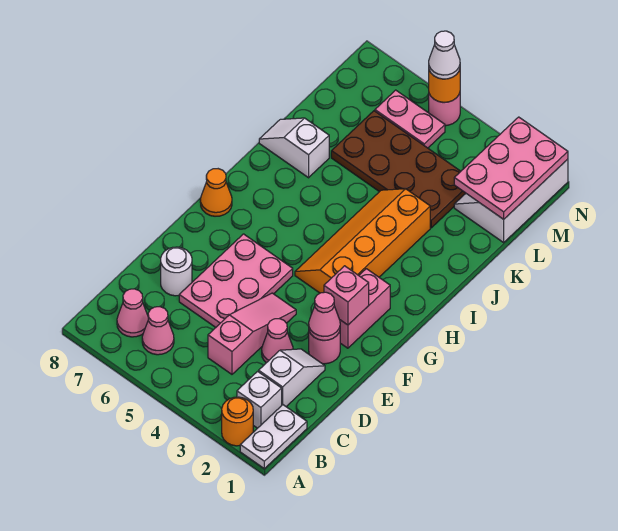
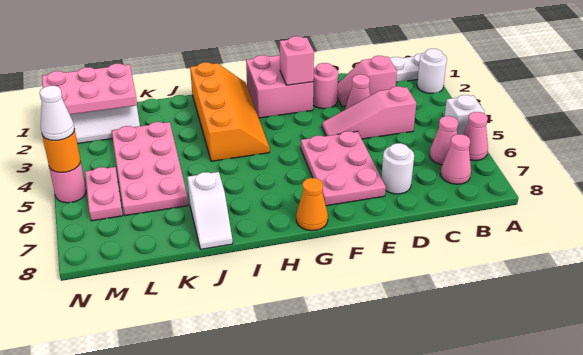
orange 1x1 round brick [222,397,253,446] -> white 1x1 round brick [417,49,447,93]
white 1x1 brick [237,371,282,428] -> white 1x1 brick moved to [445,95,485,134]
white 1x2 slope [259,349,325,407] -> pink 1x2 slope [337,56,397,106]
pink 2x3 plate [179,234,293,327] -> pink 2x3 plate turned to [301,131,386,206]
pink 1x1 cone [309,292,340,340] -> pink 1x1 cone moved to [463,112,488,161]
pink 1x2 brick [340,269,390,348] -> pink 2x2 brick [246,55,313,118]
orange 2x4 slope [295,189,430,293] -> orange 2x4 slope turned to [190,62,270,161]
brown 2x4 plate [331,111,466,228] -> pink 2x4 plate [112,122,188,216]

